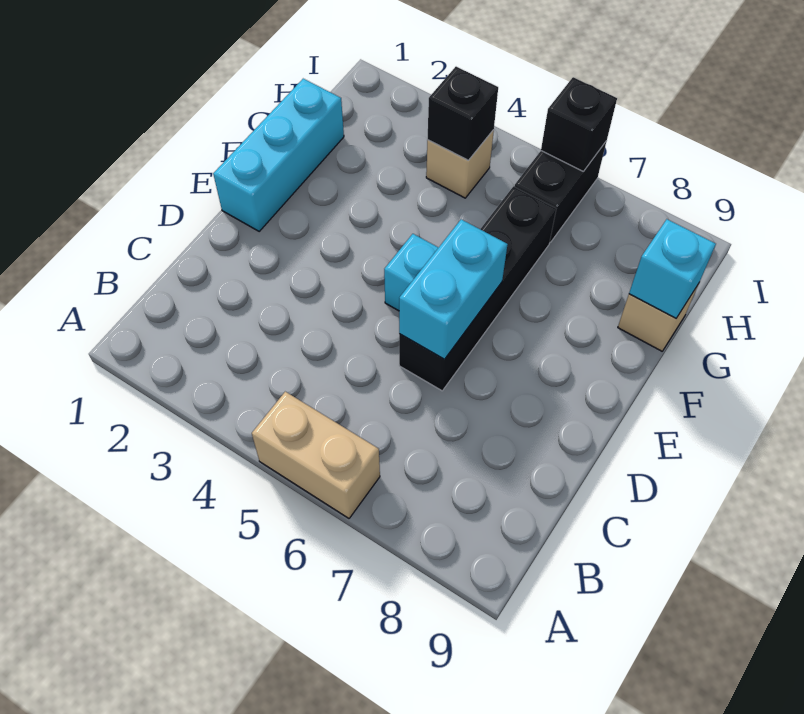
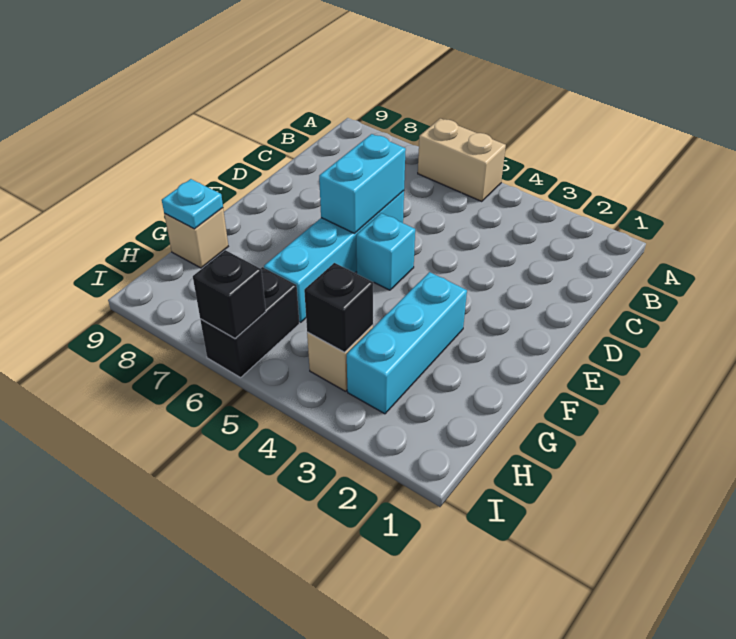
black 1x4 brick [399,186,556,391] -> cyan 1x4 brick [264,191,404,322]
cyan 1x3 brick [213,79,344,231] -> cyan 1x3 brick moved to [347,272,467,414]
cyan 1x1 brick [629,219,716,318] -> cyan 1x1 plate [162,179,223,229]

